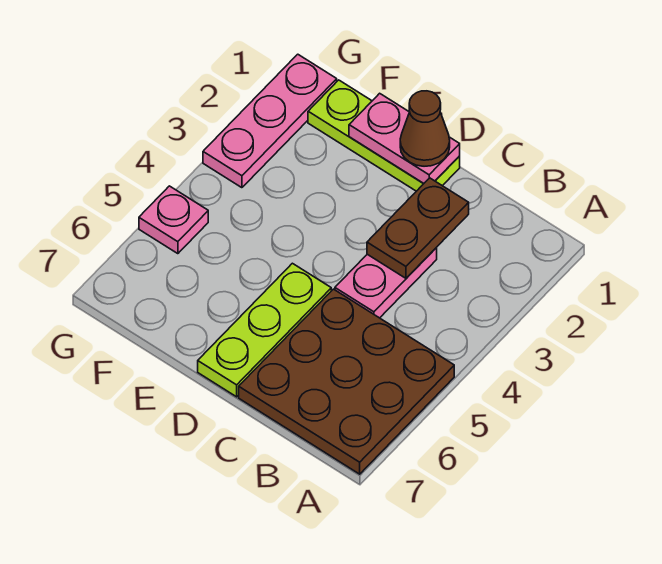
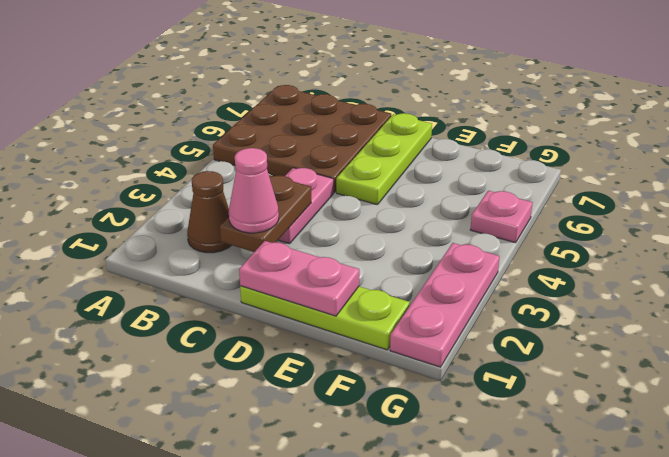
none -> pink 1x1 cone [229,148,279,233]
brown 1x1 cone [400,91,450,166] -> brown 1x1 cone moved to [187,171,232,253]

